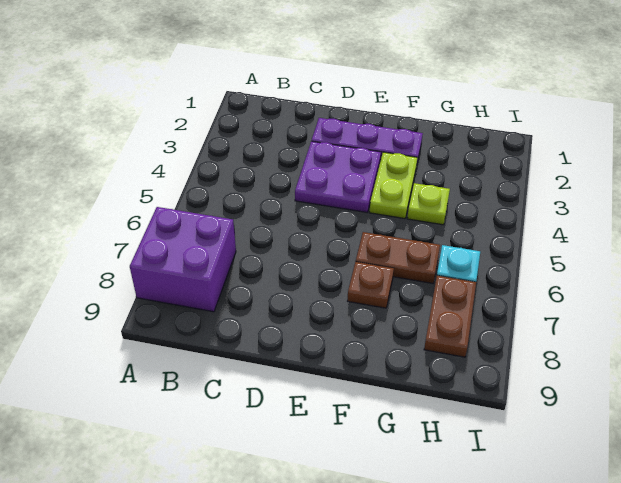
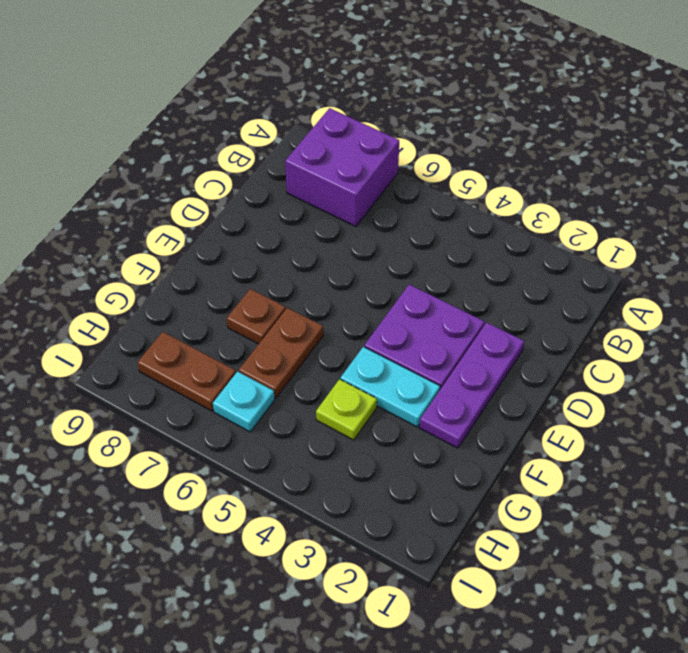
lime 1x2 plate [370,152,418,219] -> cyan 1x2 plate [341,347,440,427]

